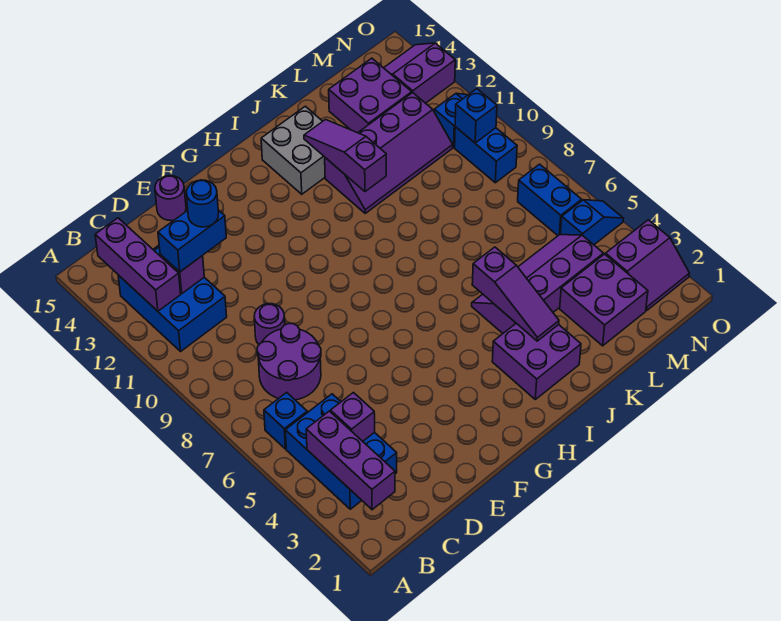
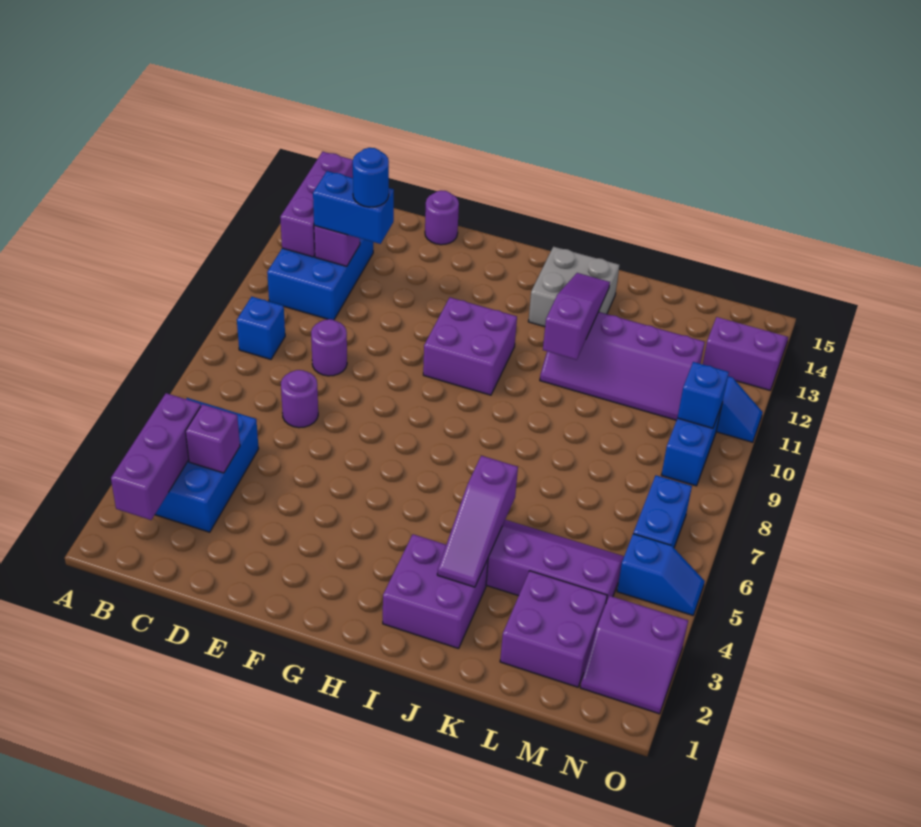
blue 1x1 brick [264,392,307,449] -> blue 1x1 brick moved to [237,297,285,359]
purple 2x2 round brick [257,324,321,400] -> purple 1x1 round brick [281,370,318,428]
purple 2x2 brick [329,58,412,133] -> purple 2x2 brick moved to [423,297,517,395]

